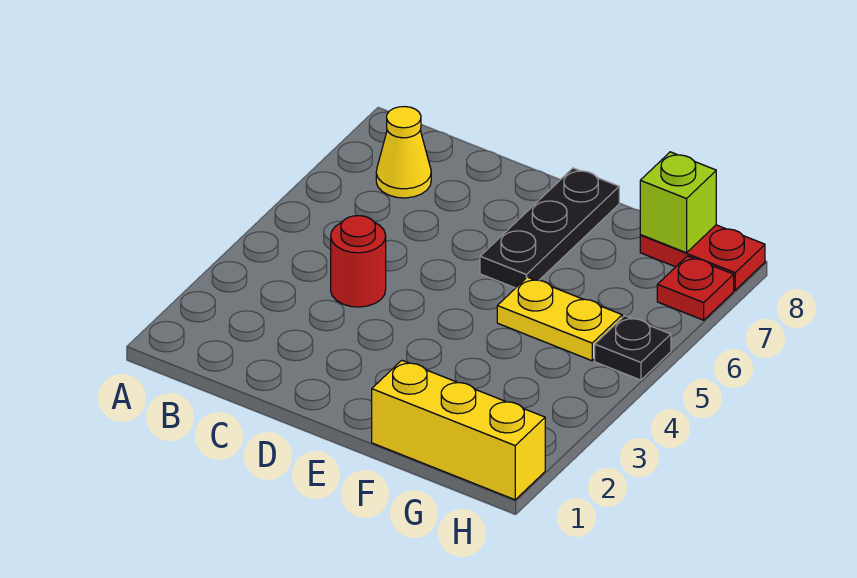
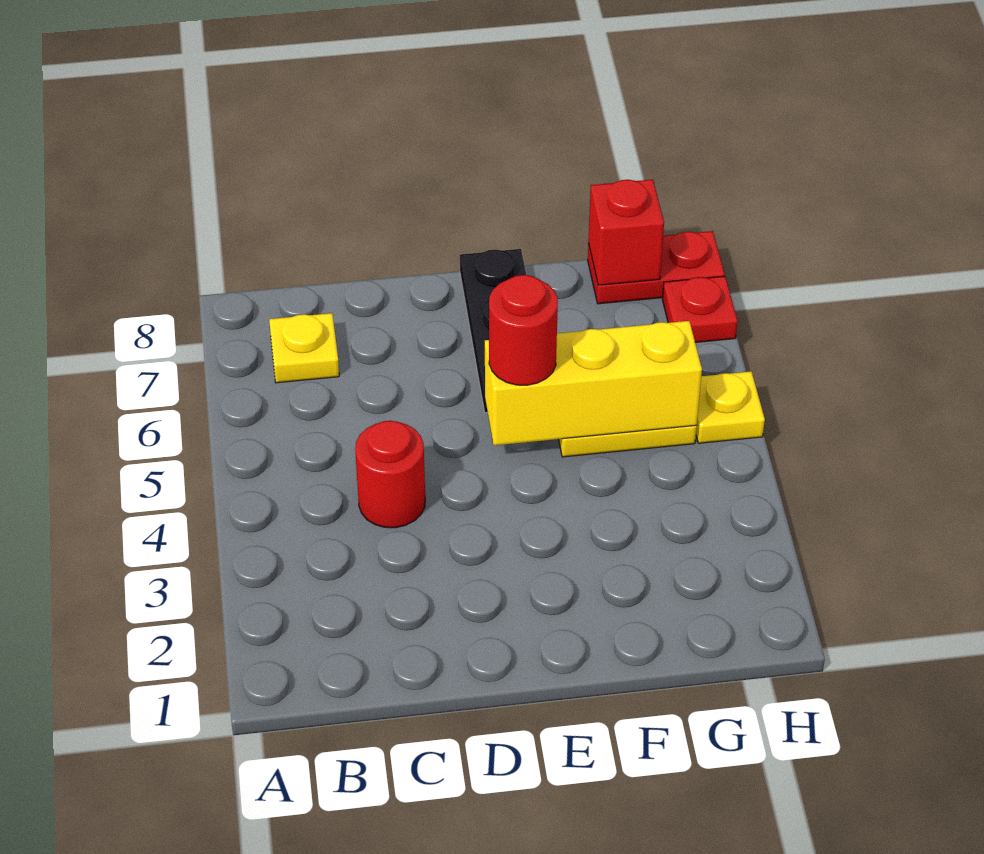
yellow 1x1 cone [376,107,431,198] -> yellow 1x1 plate [269,313,339,383]
none -> red 1x1 round brick [489,275,558,385]
yellow 1x3 brick [372,360,545,500] -> yellow 1x3 brick moved to [485,321,702,445]
lime 1x1 brick [640,152,716,253] -> red 1x1 brick [588,179,664,285]
black 1x1 plate [595,316,671,380] -> yellow 1x1 plate [696,371,765,443]

